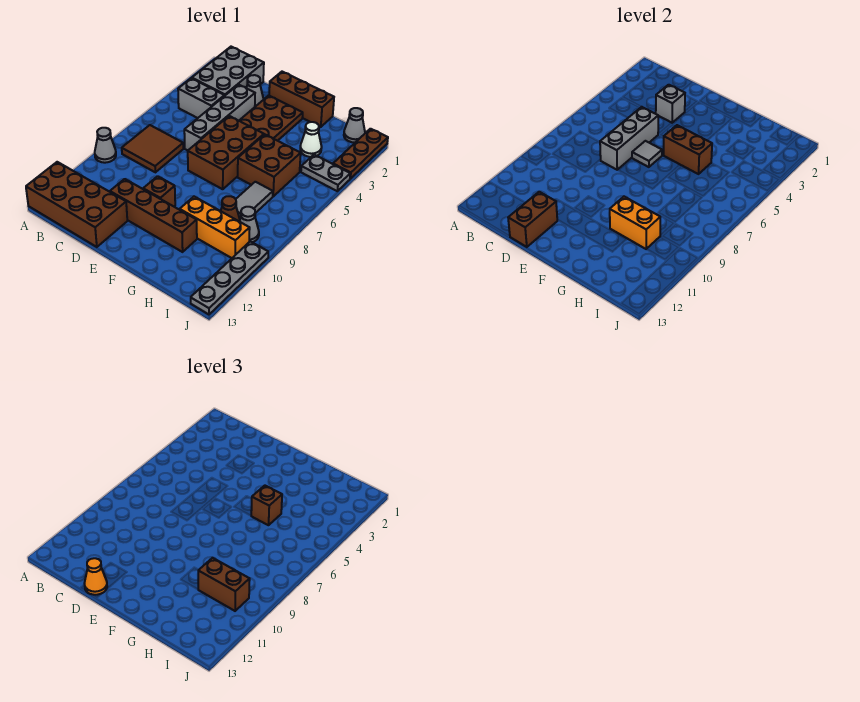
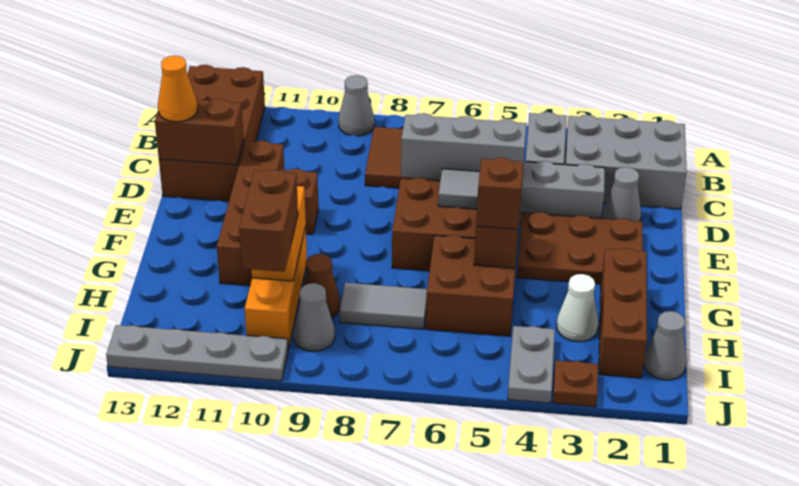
grey 1x1 brick [655,85,685,123] -> none
brown 1x3 brick [269,72,334,127] -> brown 1x3 brick moved to [599,248,647,378]
brown 1x3 plate [333,129,388,179] -> brown 1x1 plate [553,361,598,407]

